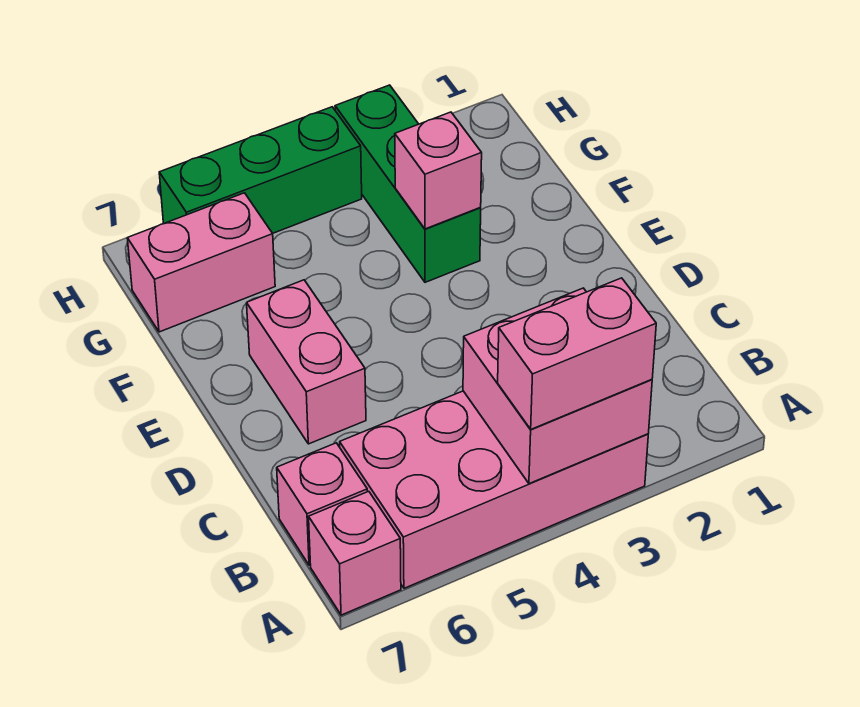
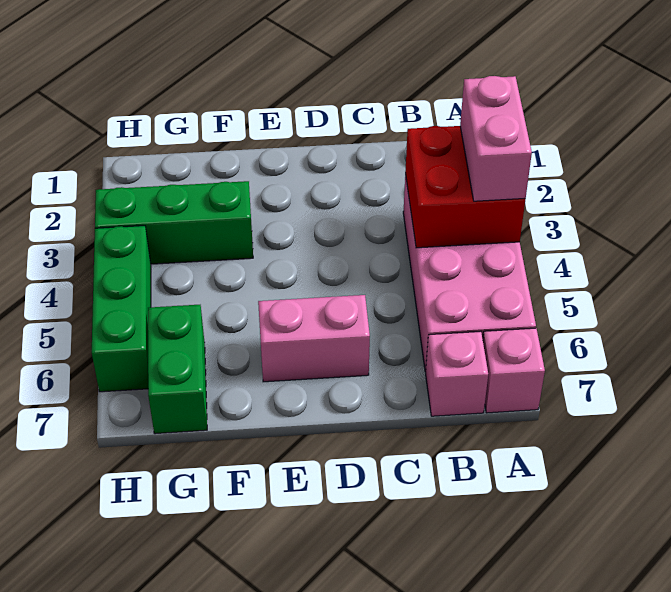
pink 2x2 brick [463,288,652,484] -> red 2x2 brick [405,126,525,248]
pink 1x1 brick [395,112,482,229] -> none
pink 1x2 brick [127,193,275,332] -> green 1x2 brick [148,305,207,434]

